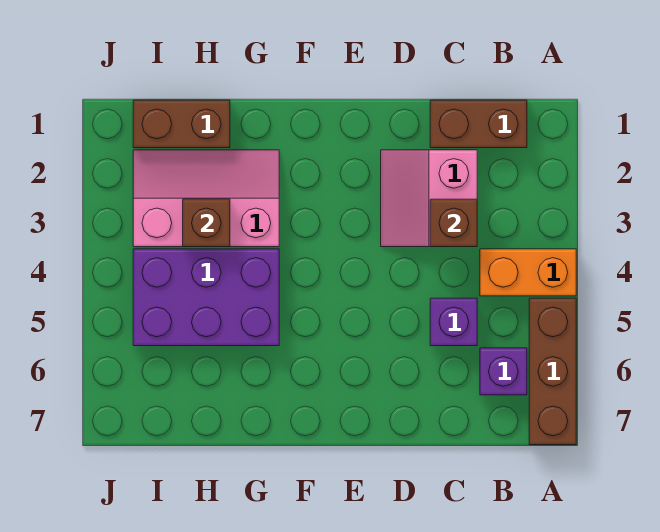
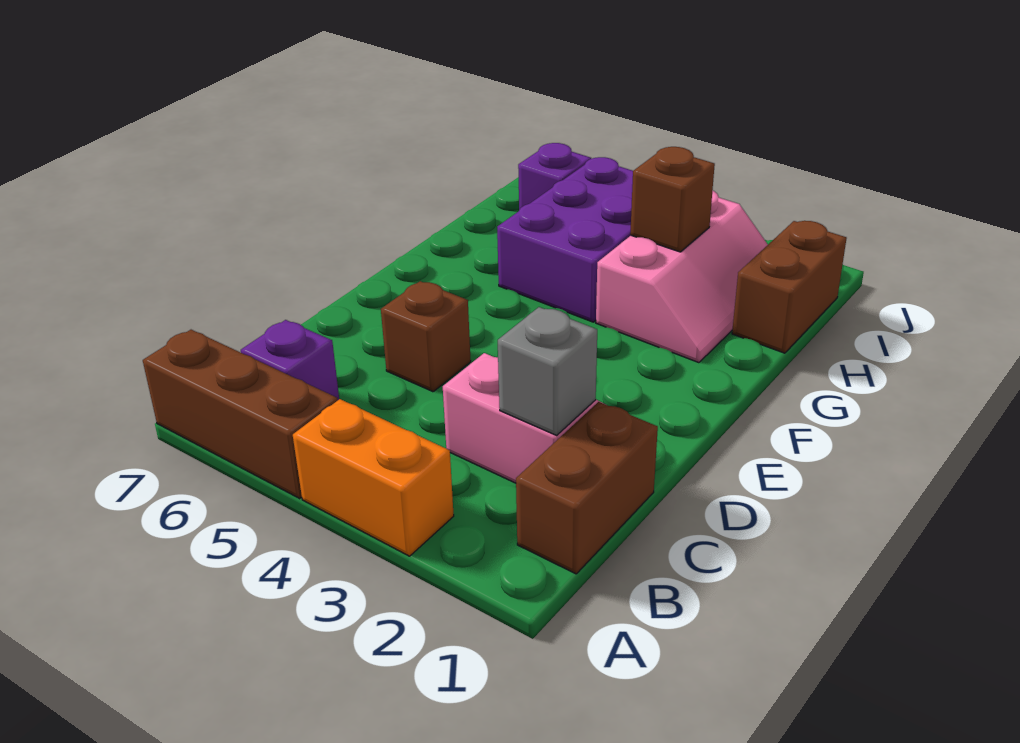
orange 1x2 brick [480,249,576,296] -> orange 1x2 brick turned to [293,399,454,556]
none -> grey 1x1 brick [498,307,597,435]
brown 1x1 brick [430,199,477,247] -> brown 1x1 brick moved to [381,281,471,392]
purple 1x1 brick [430,298,477,346] -> purple 1x1 brick moved to [518,143,591,210]

